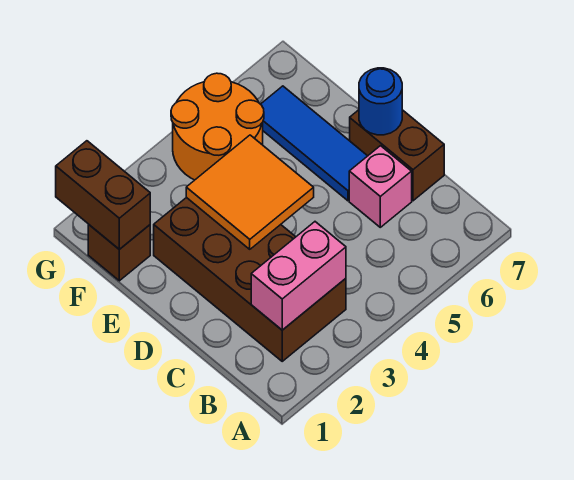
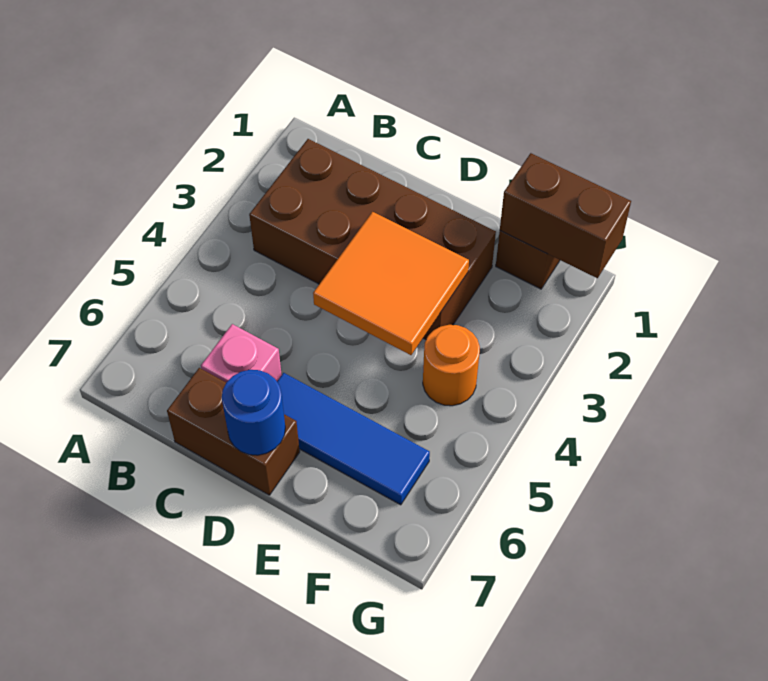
pink 1x2 brick [251,222,346,330] -> none
orange 2x2 round brick [171,73,264,180] -> orange 1x1 round brick [423,325,480,406]

